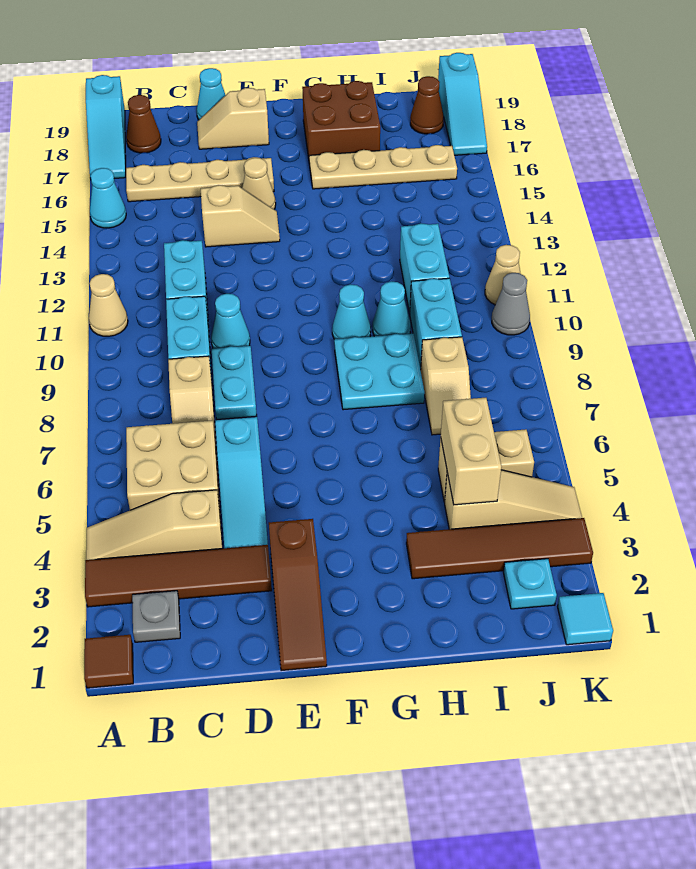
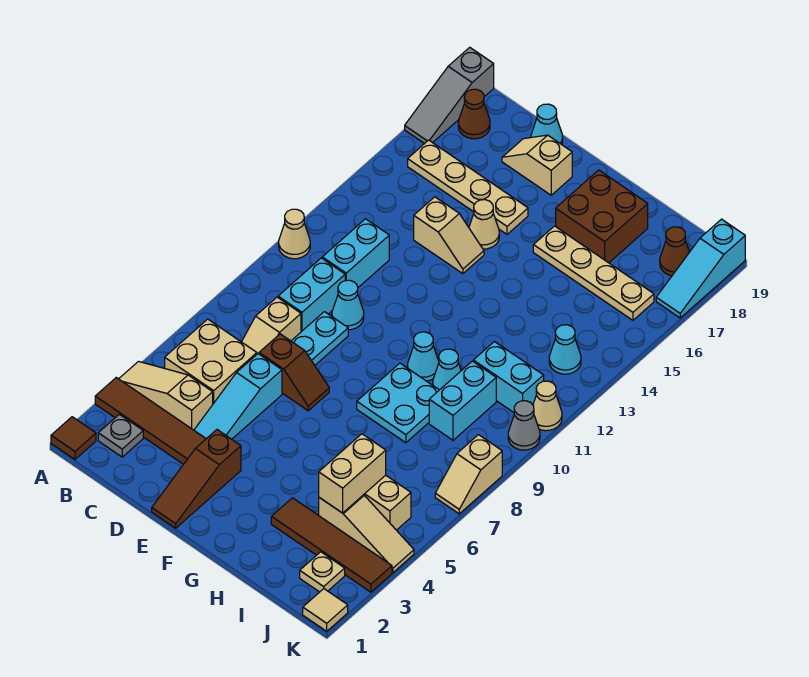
cyan 1x1 cone [90,168,126,228] -> cyan 1x1 cone moved to [549,325,581,374]
cyan 1x3 slope [86,75,126,178] -> grey 1x3 slope [405,47,494,144]
none -> brown 1x2 slope [259,334,329,411]
tan 1x2 slope [421,337,471,435] -> tan 1x2 slope moved to [435,435,502,514]
cyan 1x2 brick [400,223,449,313] -> cyan 1x2 brick turned to [473,342,544,412]
cyan 1x1 plate [503,559,557,609] -> tan 1x1 plate [300,552,345,592]
cyan 1x1 tile [558,593,613,645] -> tan 1x1 tile [303,589,348,631]

